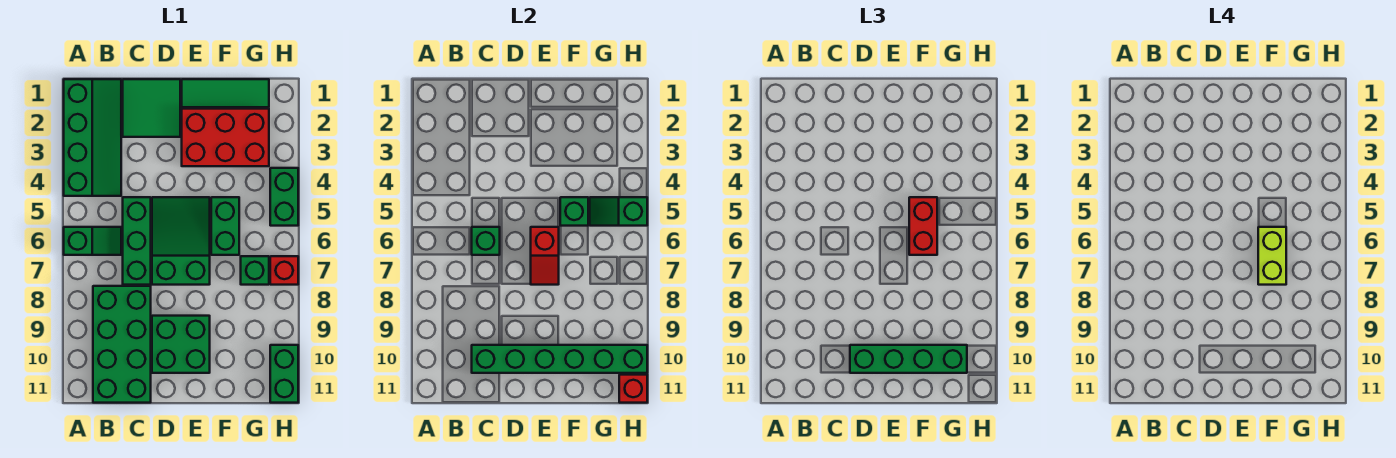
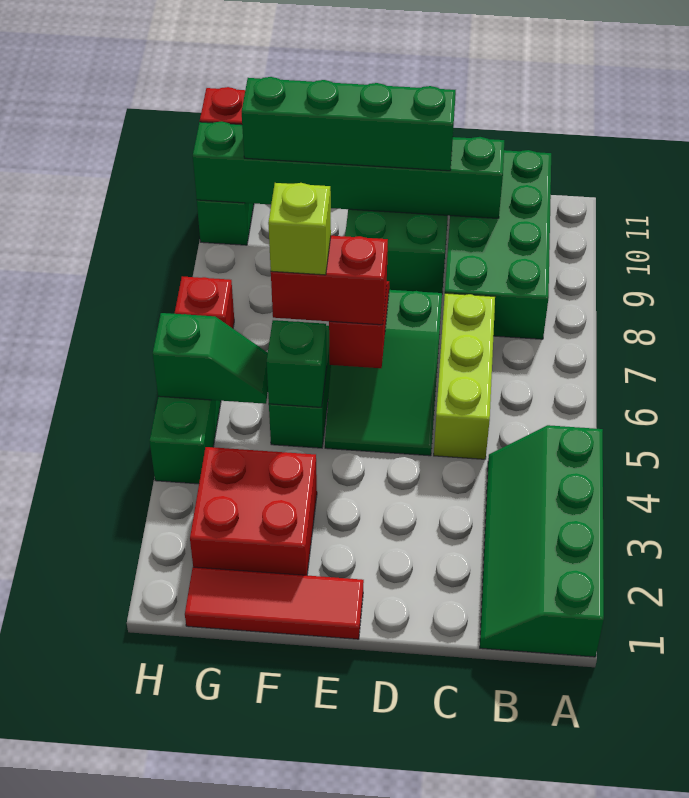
green 1x2 slope [64,227,121,255] -> none
green 2x2 tile [123,79,180,137] -> none
green 1x3 brick [123,197,151,285] -> lime 1x3 brick [434,293,495,459]
green 1x1 brick [472,227,500,255] -> none
green 1x3 tile [182,79,269,107] -> red 1x3 tile [185,567,364,639]
red 2x3 brick [182,109,269,166] -> red 2x2 brick [190,447,317,575]
red 1x2 brick [909,197,937,255] -> red 1x2 brick turned to [271,236,388,325]
lime 1x2 brick [1258,227,1286,285] -> lime 1x1 brick [268,183,331,275]
green 1x1 brick [241,256,269,285] -> none

